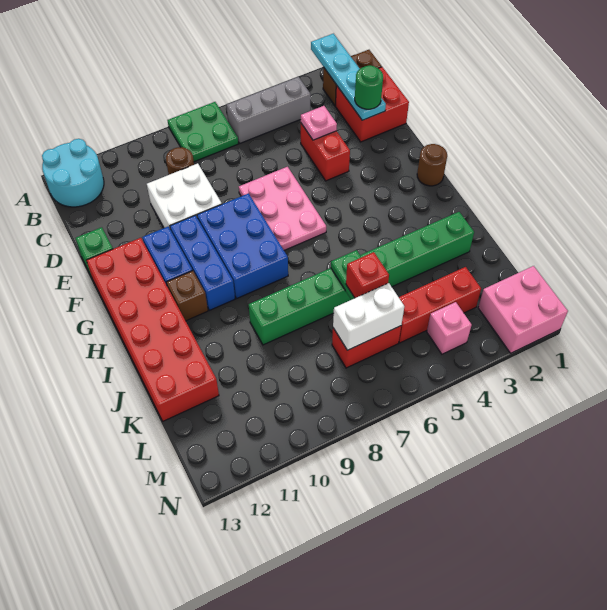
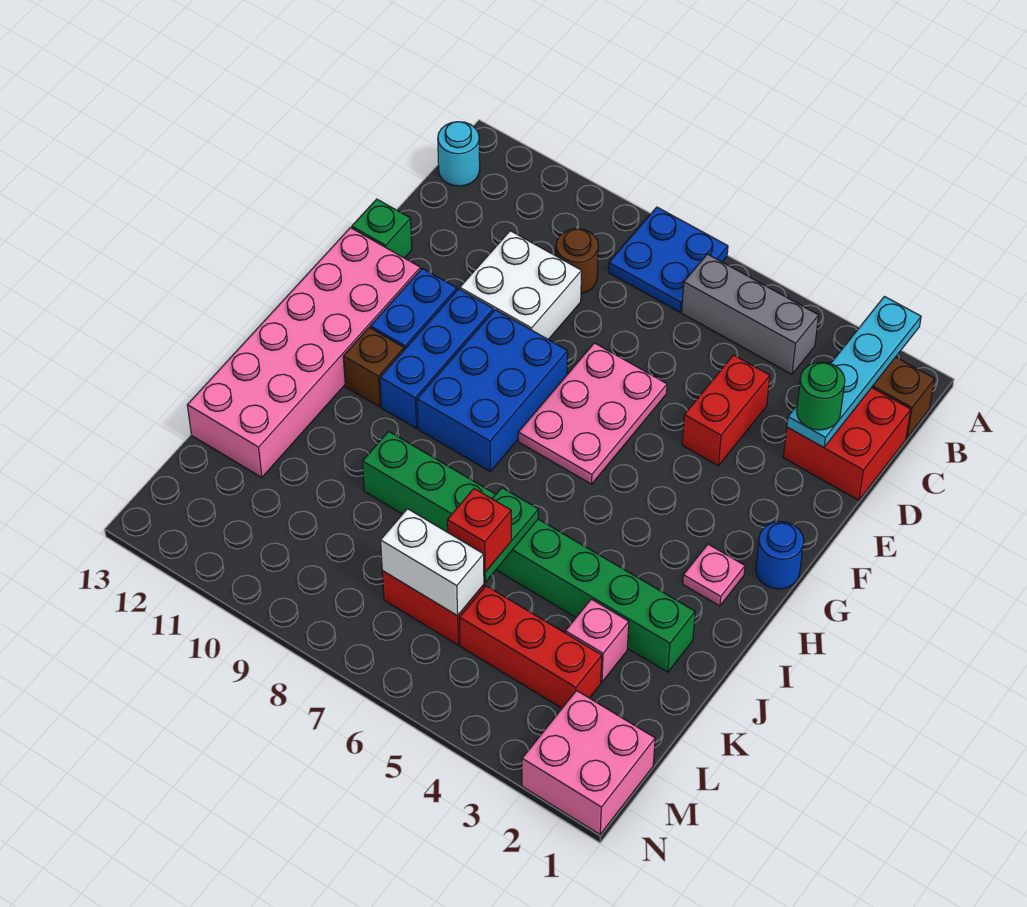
green 2x2 plate [168,102,238,162] -> blue 2x2 plate [609,207,728,312]
cyan 2x2 round brick [42,139,104,207] -> cyan 1x1 round brick [438,122,480,186]
pink 1x1 plate [301,106,337,140] -> pink 1x1 plate moved to [683,544,745,606]
red 2x6 brick [86,238,219,421] -> pink 2x6 brick [187,228,421,478]
brown 1x1 round brick [417,144,447,186] -> blue 1x1 round brick [756,522,804,589]
pink 1x1 brick [427,302,472,354] -> pink 1x1 brick moved to [565,599,629,682]

